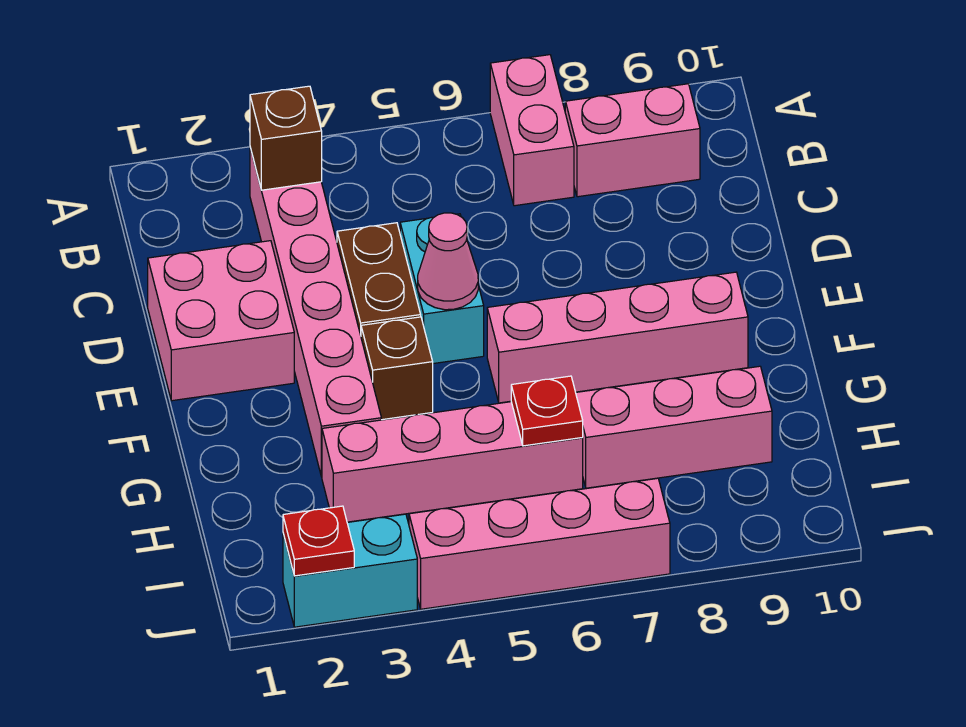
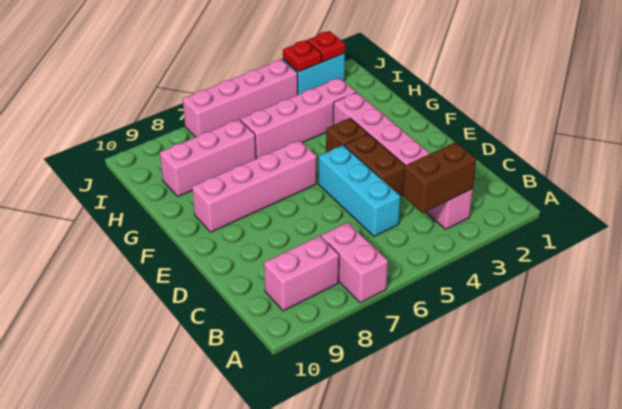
brown 1x1 brick [250,86,322,190] -> brown 1x2 brick [403,142,476,213]
pink 2x2 brick [148,241,294,401] -> none
cyan 1x2 brick [400,214,484,364] -> cyan 1x3 brick [318,145,400,236]
pink 1x1 cone [418,213,478,310] -> none
red 1x1 plate [511,376,583,446] -> red 1x1 plate moved to [283,40,322,72]

